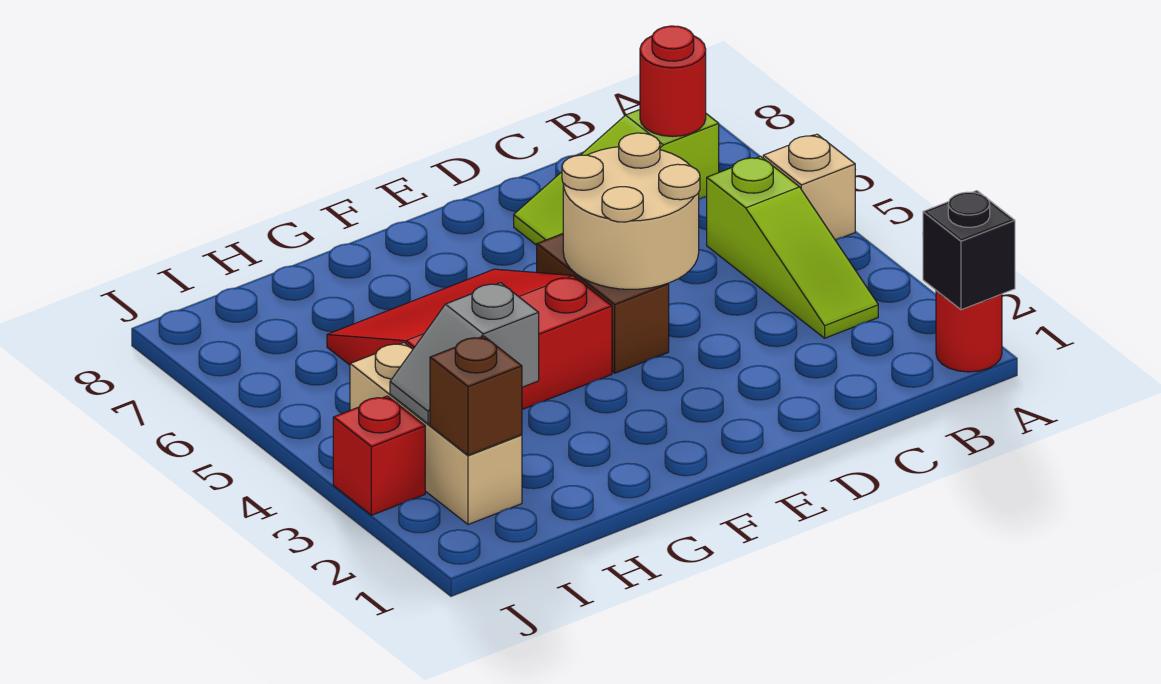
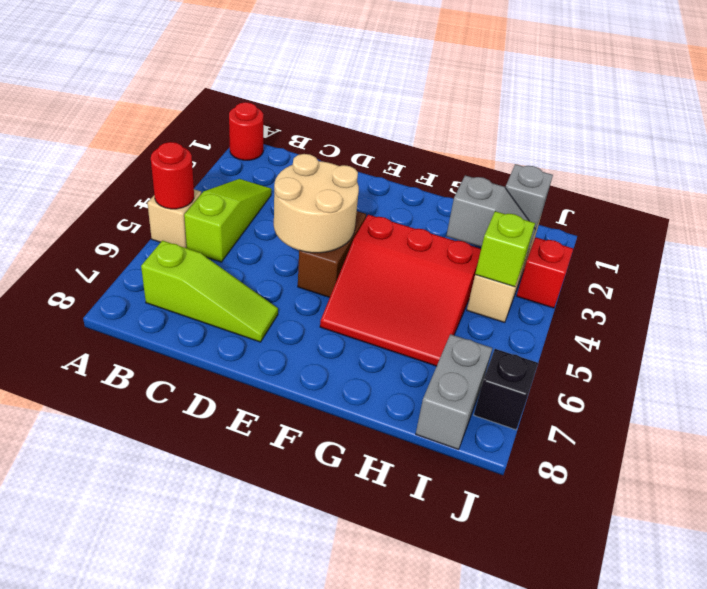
black 1x1 brick [923,191,1015,310] -> black 1x1 brick moved to [474,349,538,430]
red 1x1 round brick [640,26,706,137] -> red 1x1 round brick moved to [151,142,194,209]
brown 1x1 brick [430,336,522,455] -> grey 1x1 brick [505,164,553,230]
none -> lime 1x1 brick [475,211,535,287]
none -> grey 1x2 brick [416,334,492,449]

